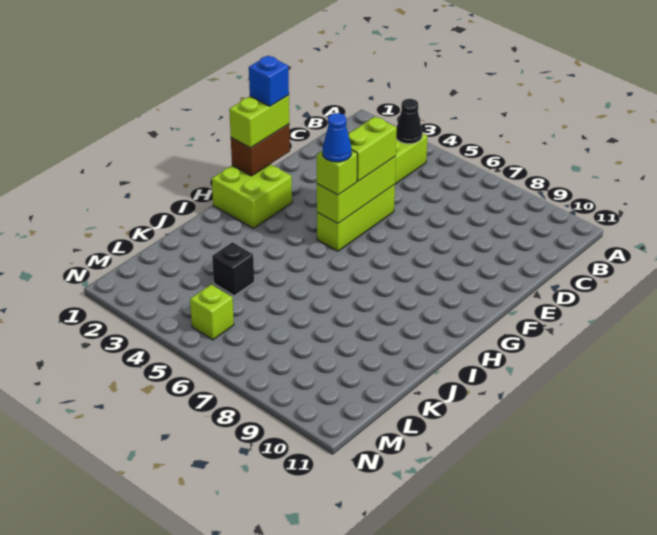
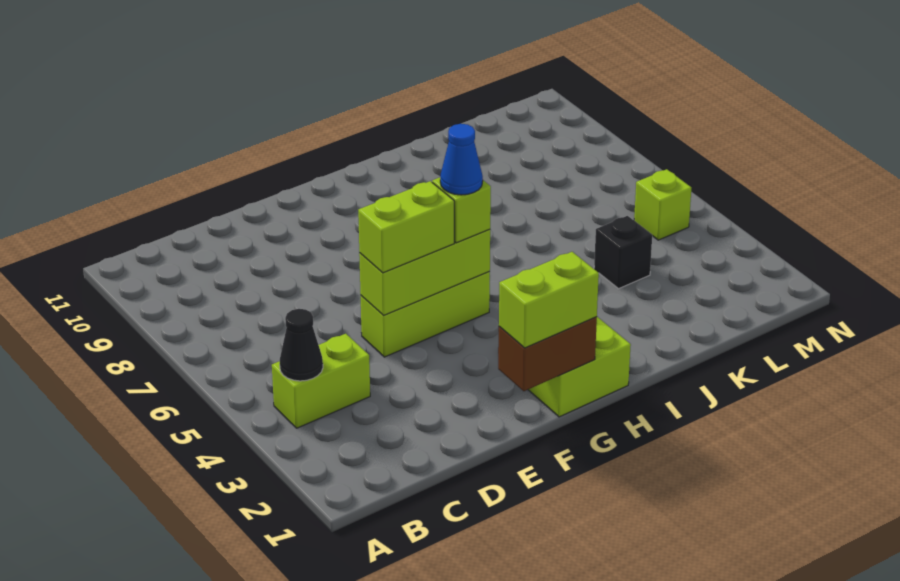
blue 1x1 brick [249,56,289,106] -> none

